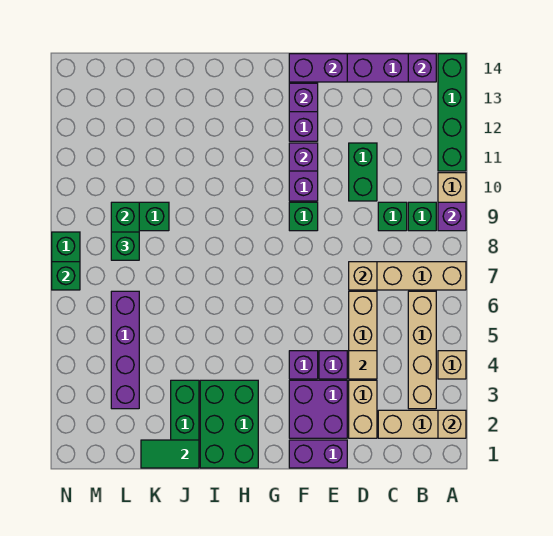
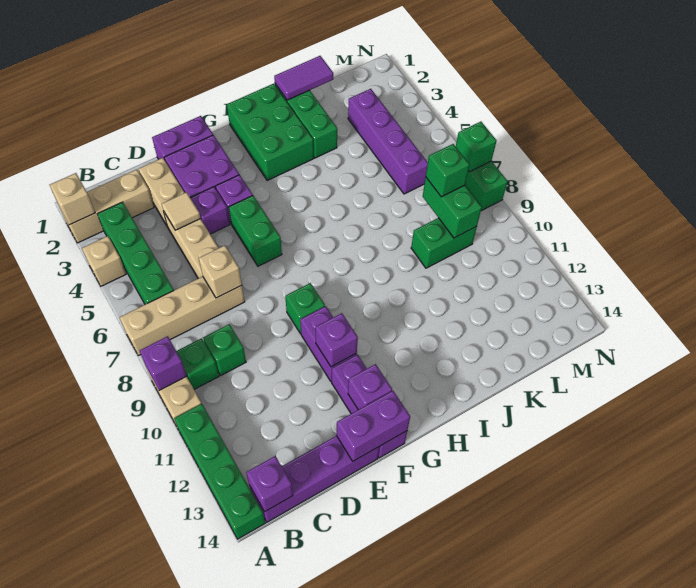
tan 1x4 brick [408,291,436,409] -> green 1x4 brick [98,202,174,304]
green 1x2 brick [349,143,377,201] -> green 1x2 brick moved to [229,196,282,266]
green 1x2 tile [141,440,199,468] -> purple 1x2 tile [274,56,333,100]

